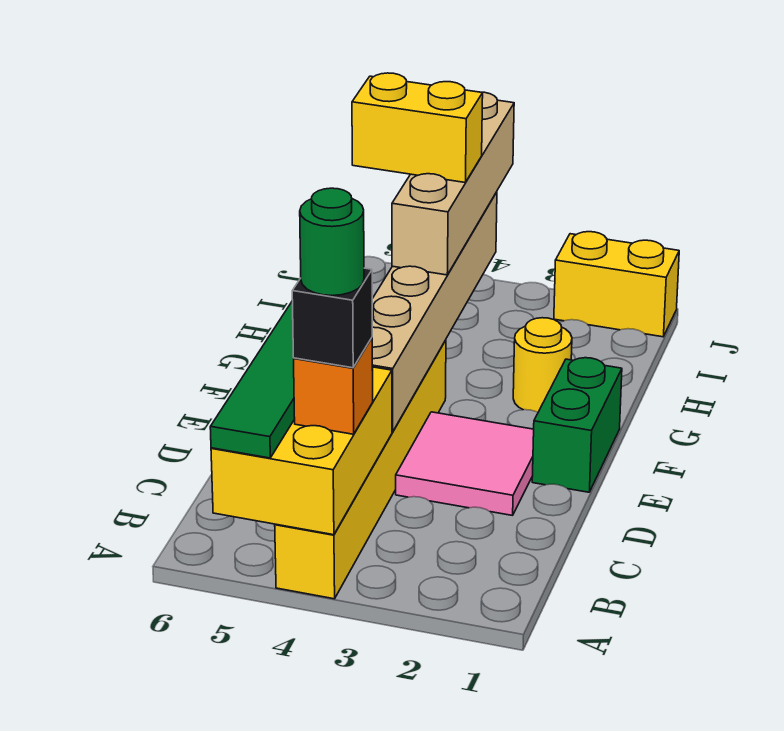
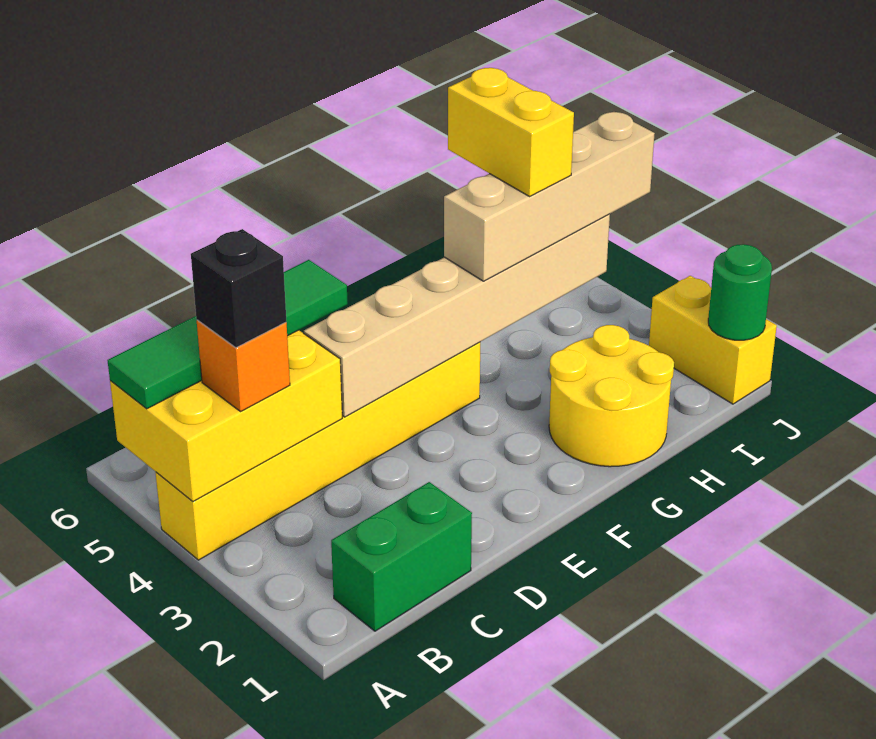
green 1x1 round brick [300,188,364,296] -> green 1x1 round brick moved to [708,244,772,340]
pink 2x2 tile [396,412,534,515] -> none
green 1x2 brick [532,358,622,492] -> green 1x2 brick moved to [331,482,472,631]
yellow 1x1 round brick [513,318,572,412] -> yellow 2x2 round brick [549,325,674,467]

